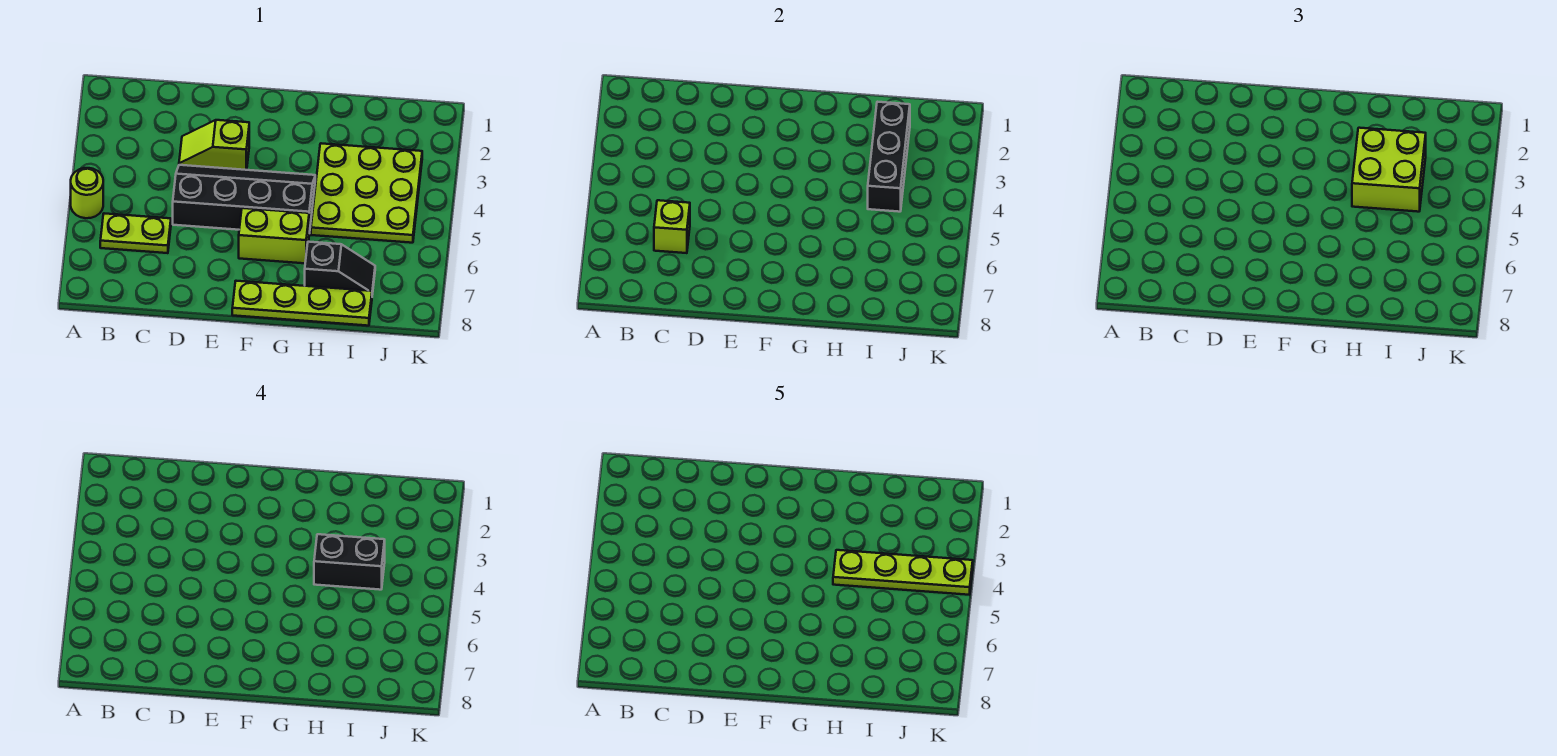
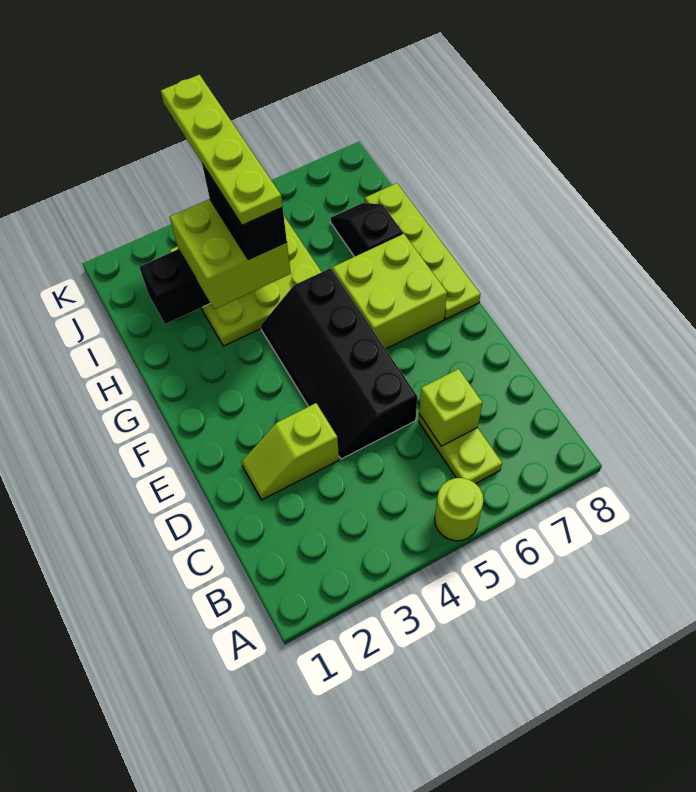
lime 1x2 slope [179,120,249,170] -> lime 1x2 slope turned to [242,403,339,500]
lime 1x2 brick [239,208,309,263] -> lime 2x2 brick [333,234,447,349]

